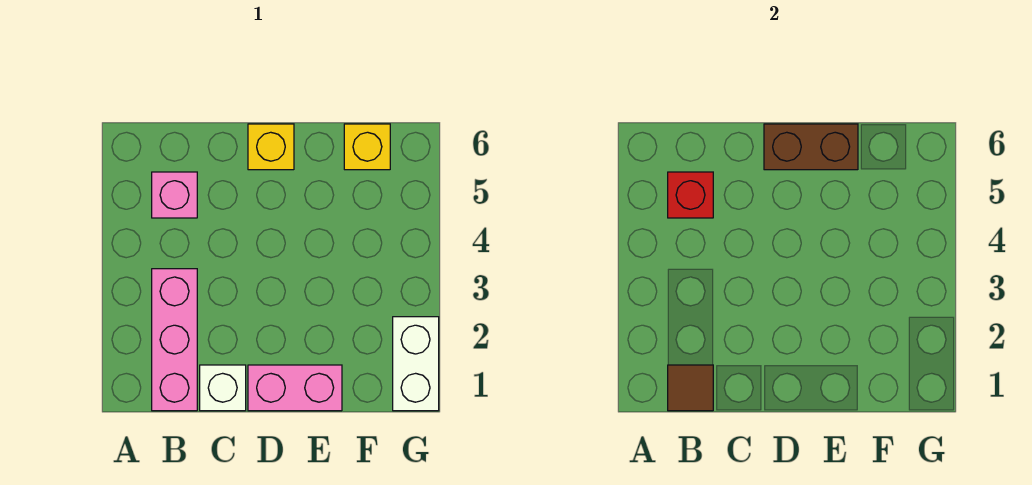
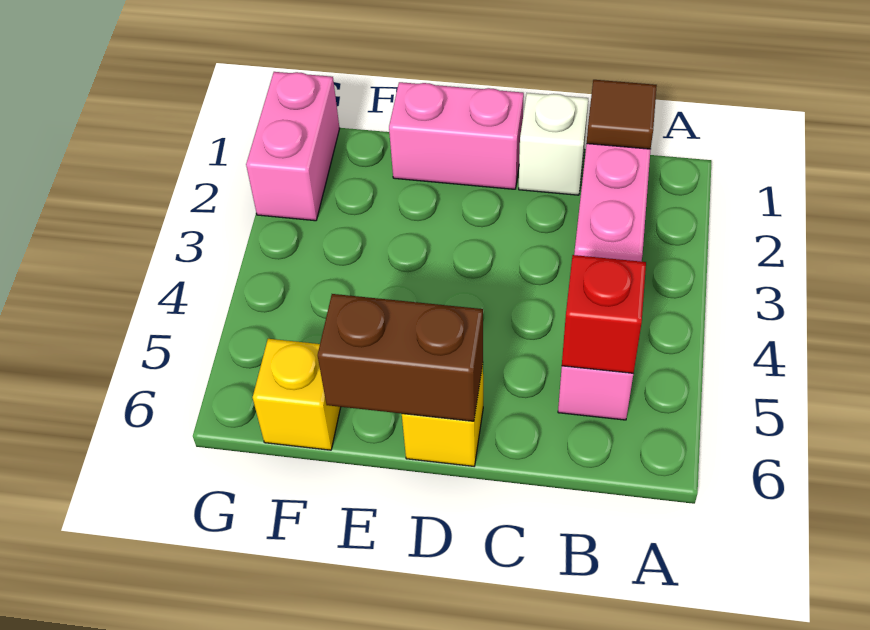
white 1x2 brick [393,317,439,411] -> pink 1x2 brick [246,72,340,221]

